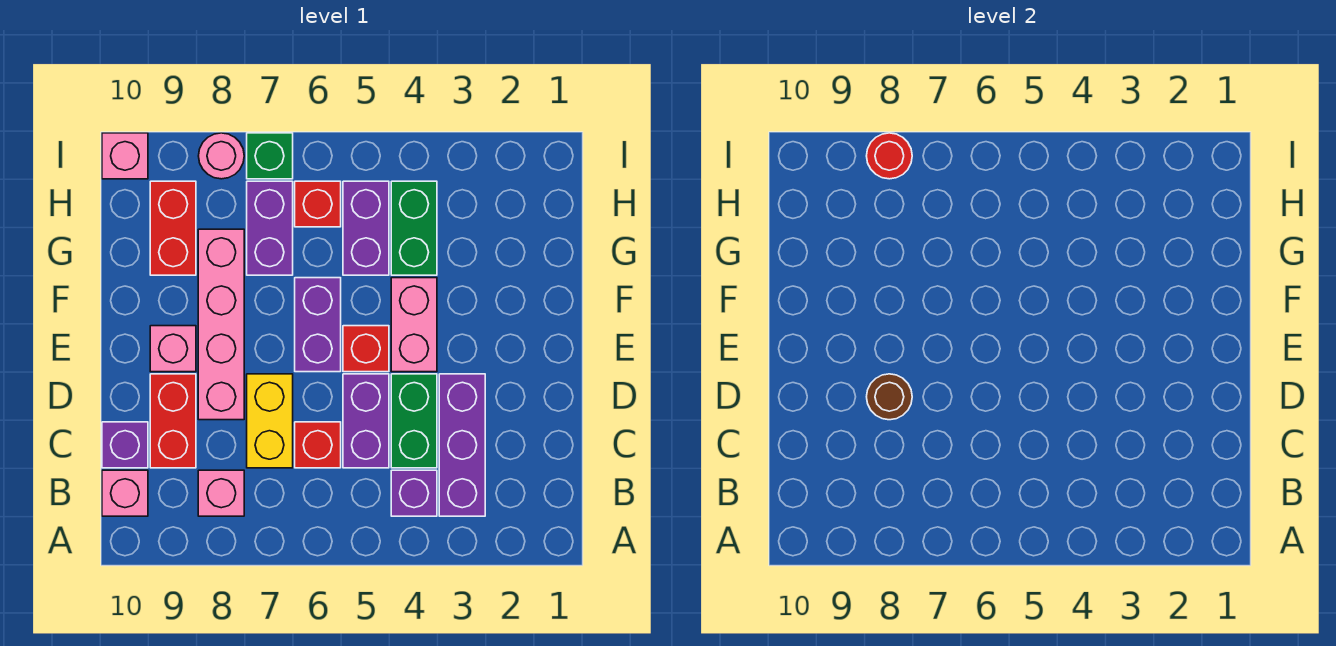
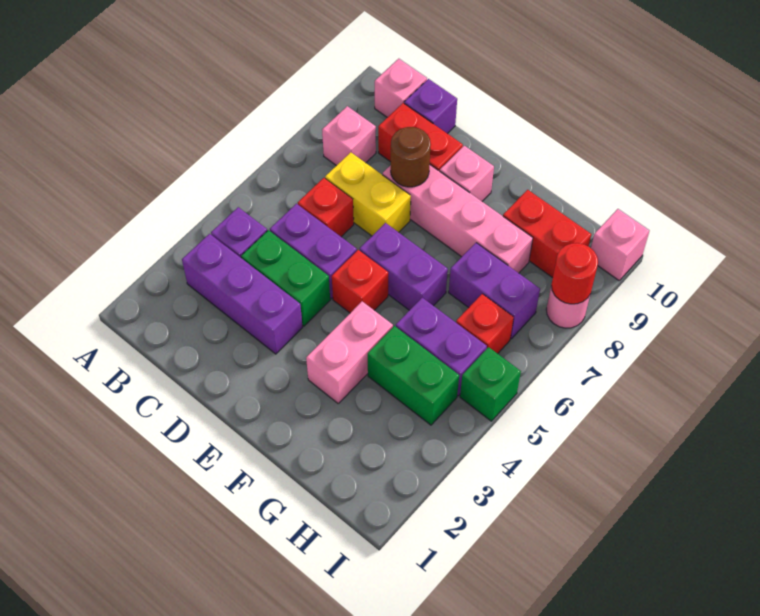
pink 1x2 brick [391,278,437,372] -> pink 1x2 brick turned to [306,301,393,403]
green 1x1 brick [247,133,293,179] -> green 1x1 brick moved to [460,347,521,421]

